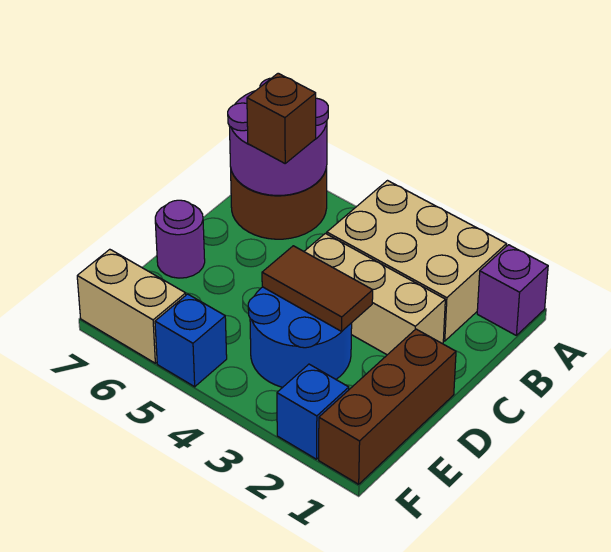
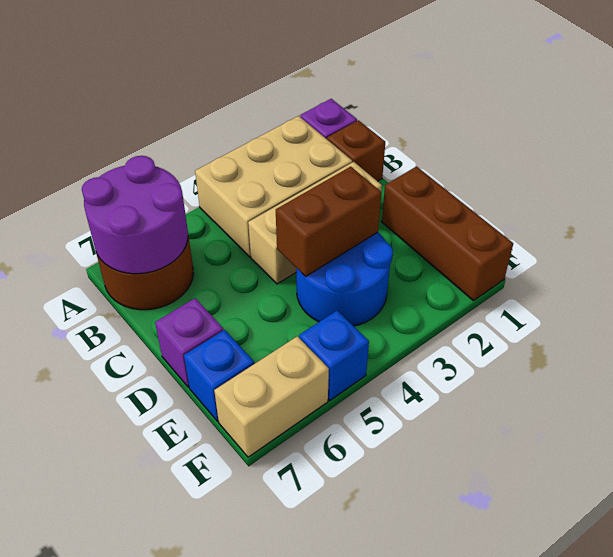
brown 1x1 brick [247,73,316,163] -> brown 1x1 brick moved to [327,120,385,181]
brown 1x2 tile [262,246,373,331] -> brown 1x2 brick [276,166,382,276]
purple 1x1 round brick [155,200,205,278] -> purple 1x1 brick [155,298,223,387]
blue 1x1 brick [277,364,349,459] -> blue 1x1 brick moved to [184,330,254,421]

